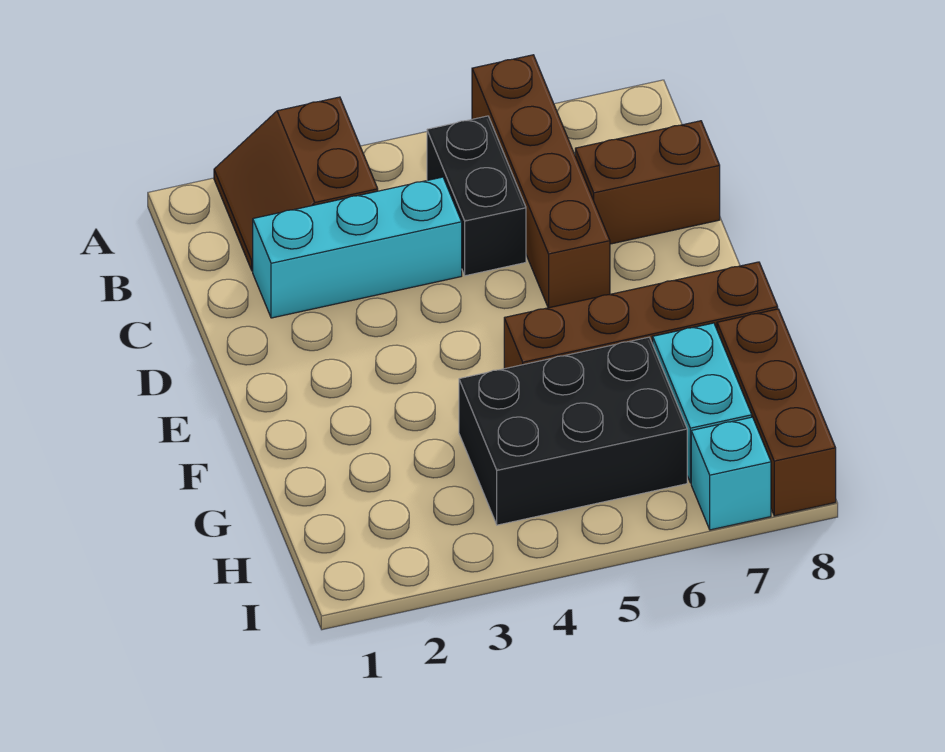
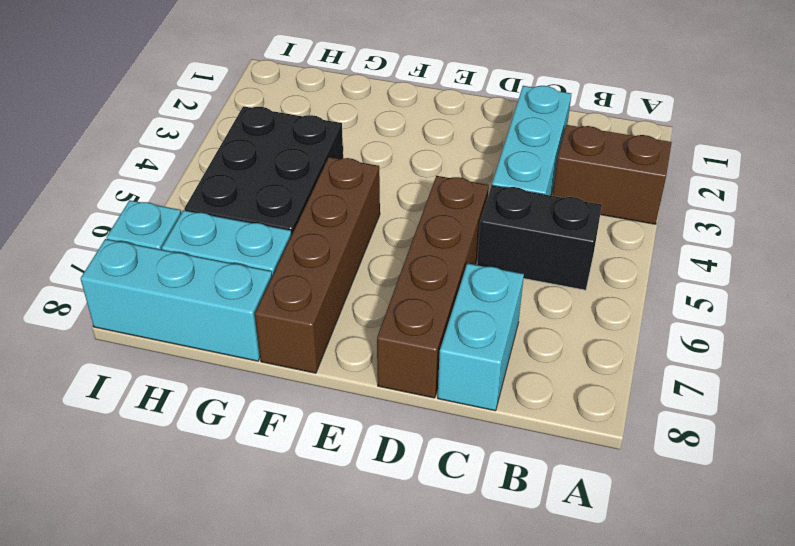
brown 1x4 brick [472,55,610,308] -> brown 1x4 brick turned to [377,176,489,398]
brown 1x2 brick [575,121,720,244] -> cyan 1x2 brick [438,263,524,411]
brown 1x3 brick [717,309,836,516] -> cyan 1x3 brick [80,239,272,361]

